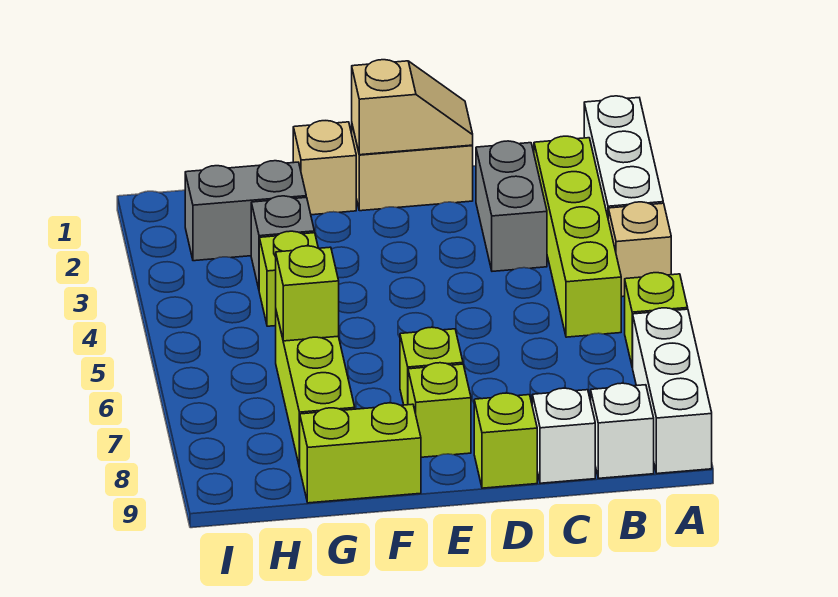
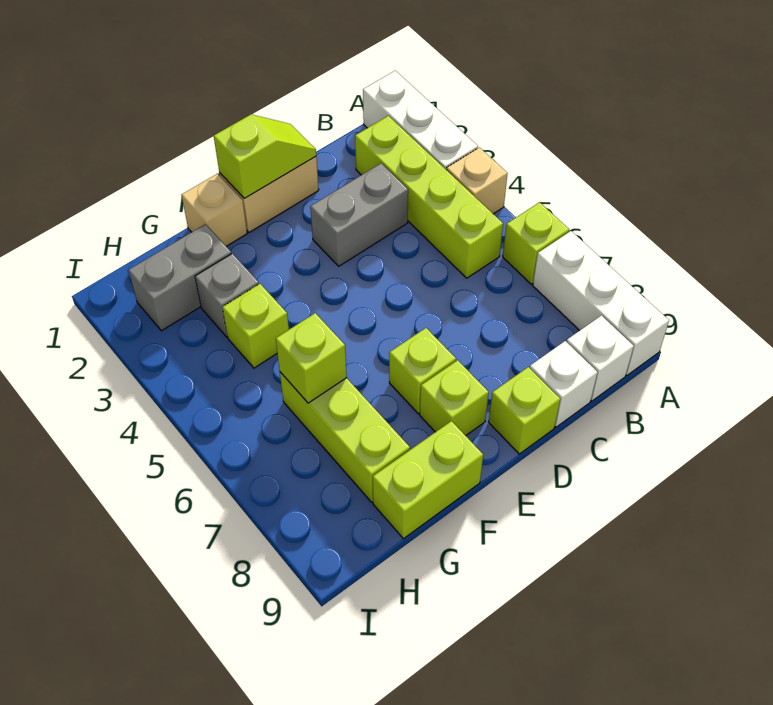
grey 1x2 brick [476,141,547,271] -> grey 1x2 brick turned to [310,163,408,266]
tan 1x2 slope [352,60,473,155] -> lime 1x2 slope [214,114,316,198]

